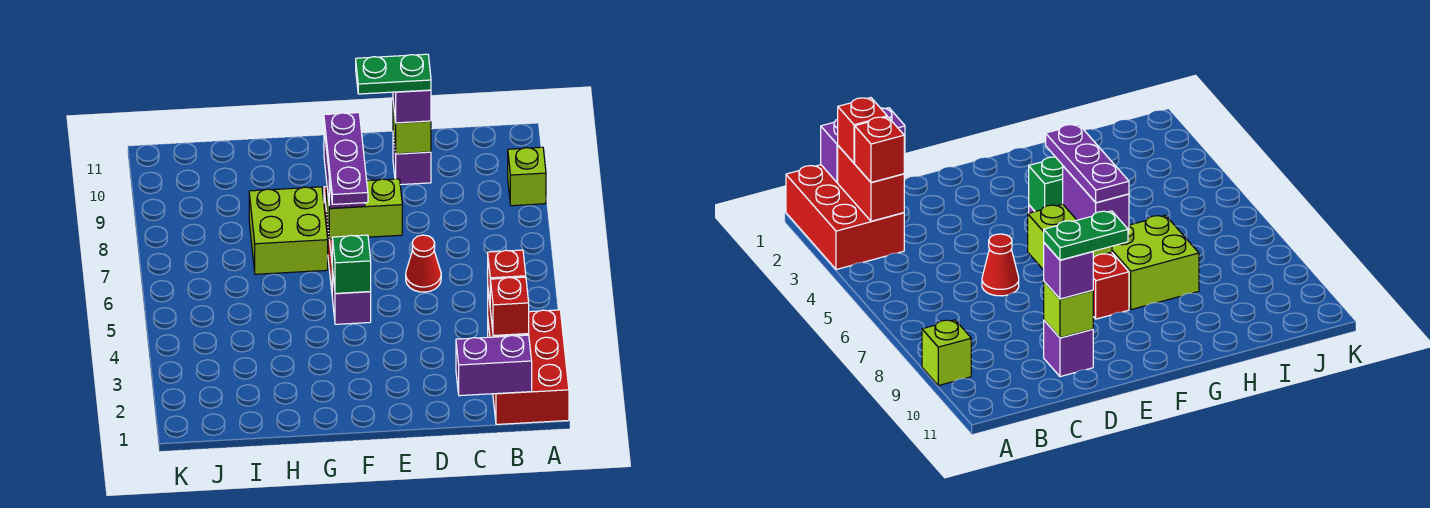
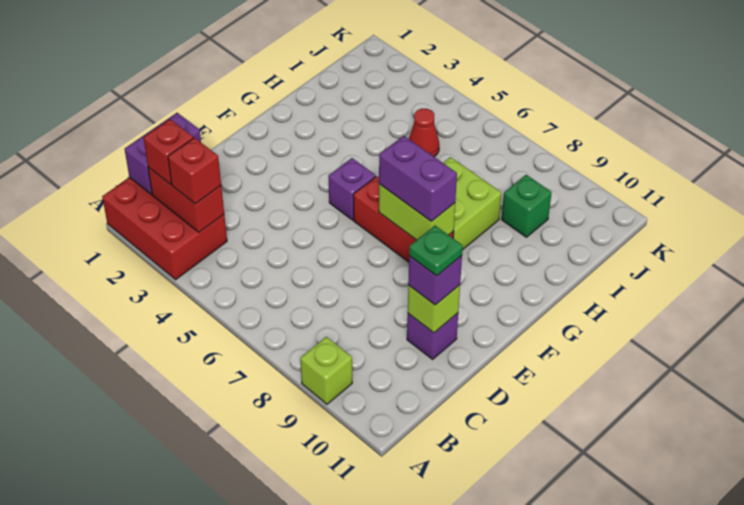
red 1x1 cone [406,235,441,292] -> red 1x1 cone moved to [409,109,439,157]
green 1x2 plate [356,54,431,94] -> green 1x1 plate [409,226,463,276]
lime 1x2 brick [327,179,402,239] -> lime 1x2 brick turned to [379,184,455,240]
green 1x1 brick [332,235,371,293] -> green 1x1 brick moved to [501,175,552,237]
purple 1x3 plate [324,113,368,204] -> none

